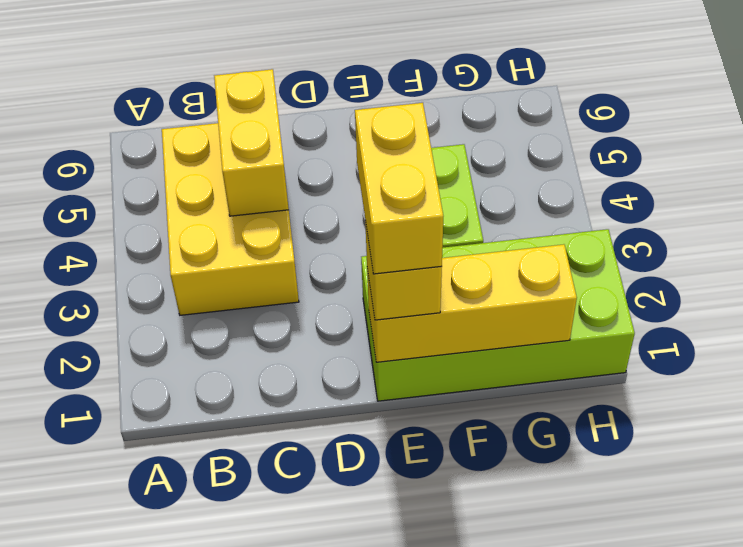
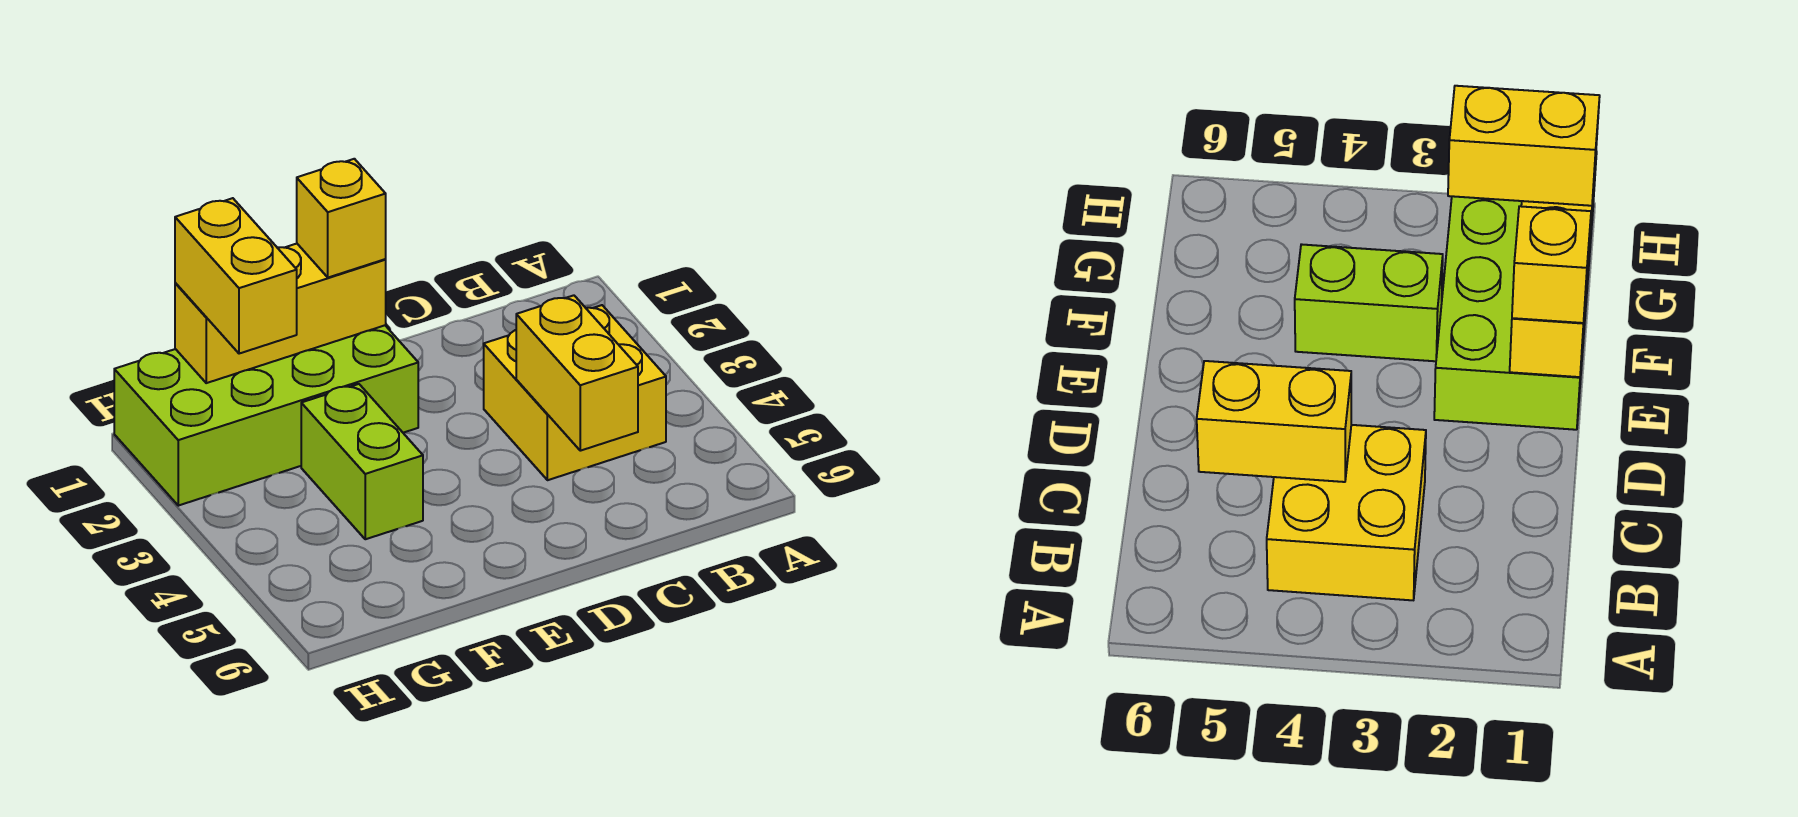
yellow 2x3 brick [162,123,299,315] -> yellow 2x2 brick [484,305,666,480]
yellow 1x2 brick [355,103,443,274] -> yellow 1x2 brick moved to [175,198,297,354]

